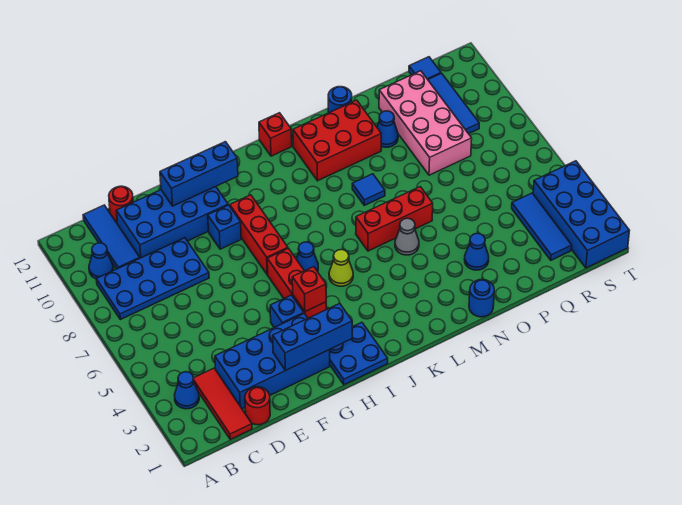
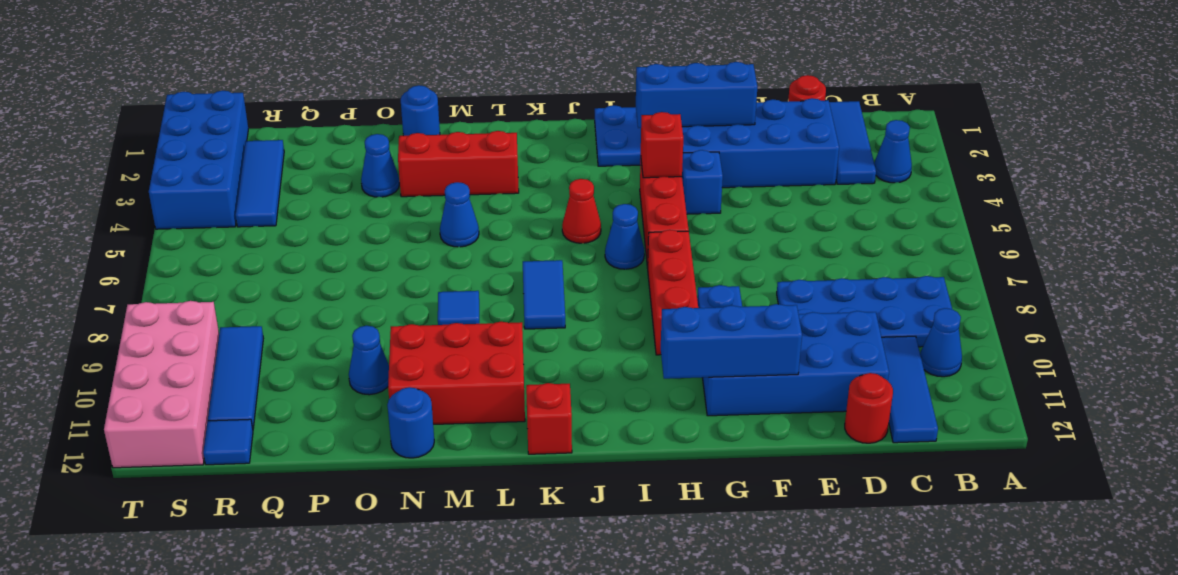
red 1x3 tile [194,368,252,439] -> blue 1x3 tile [829,101,876,184]
lime 1x1 cone [329,250,353,286] -> red 1x1 cone [562,179,601,243]
none -> blue 1x2 tile [523,260,565,329]
red 1x3 brick [356,187,433,251] -> red 1x3 brick moved to [398,131,519,197]
grey 1x1 cone [395,218,419,255] -> blue 1x1 cone [440,182,479,247]
pink 2x4 brick [379,71,472,175] -> pink 2x4 brick moved to [104,301,219,468]

